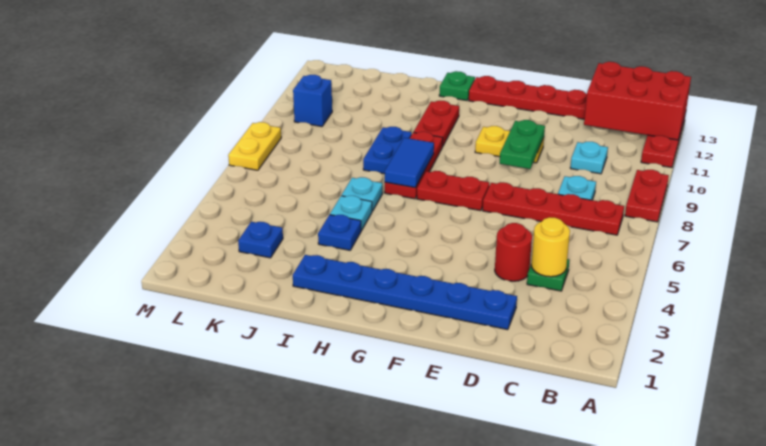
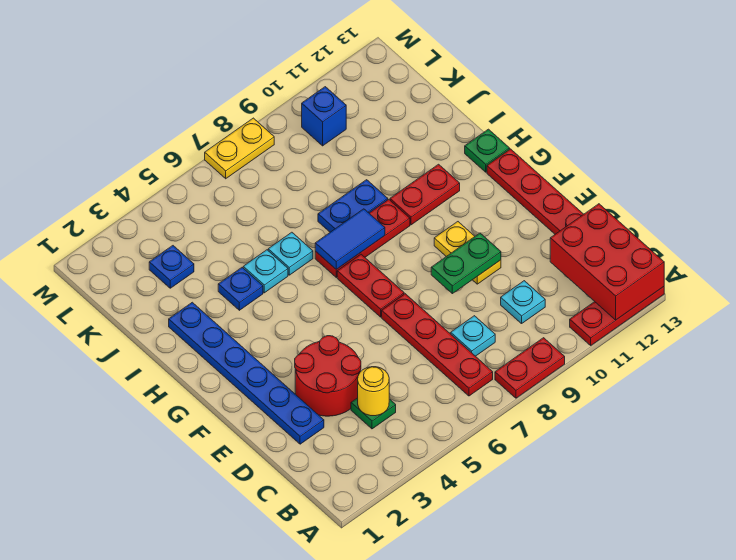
red 1x1 round brick [495,223,532,281] -> red 2x2 round brick [295,336,361,416]

